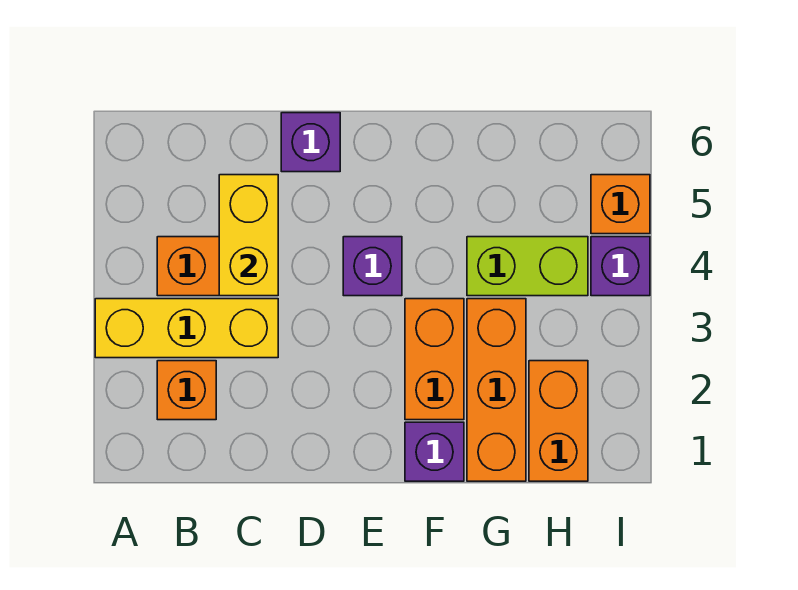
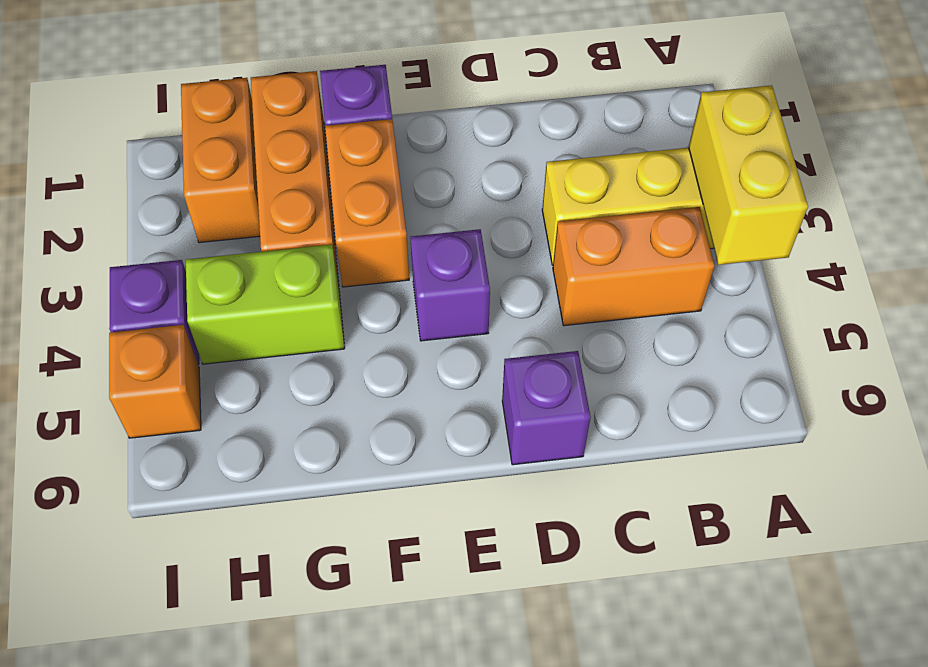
orange 1x1 brick [157,361,216,420] -> none
yellow 1x2 brick [219,175,278,296] -> yellow 1x2 brick moved to [689,85,808,265]

